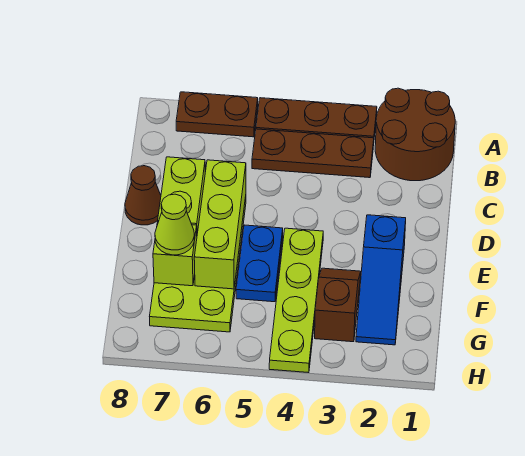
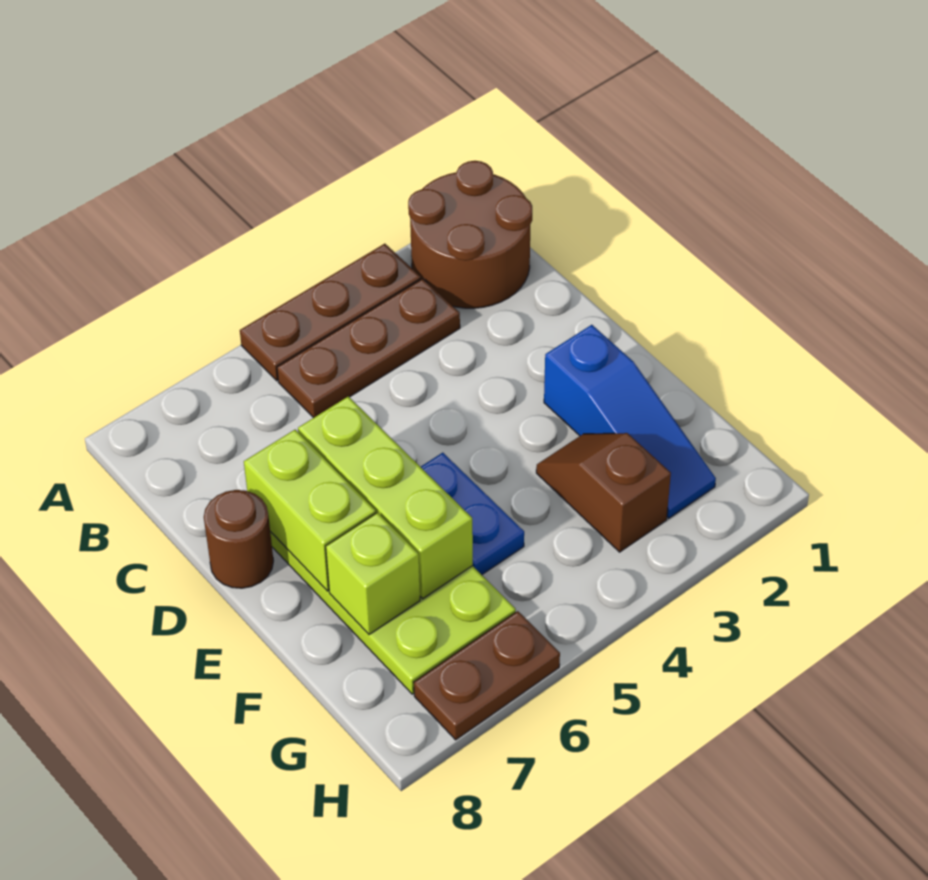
brown 1x2 plate [176,92,258,137] -> brown 1x2 plate moved to [414,611,560,740]
brown 1x1 cone [125,166,161,225] -> brown 1x1 round brick [204,490,273,588]
lime 1x4 plate [269,228,323,373] -> none
lime 1x1 cone [155,194,195,255] -> none

